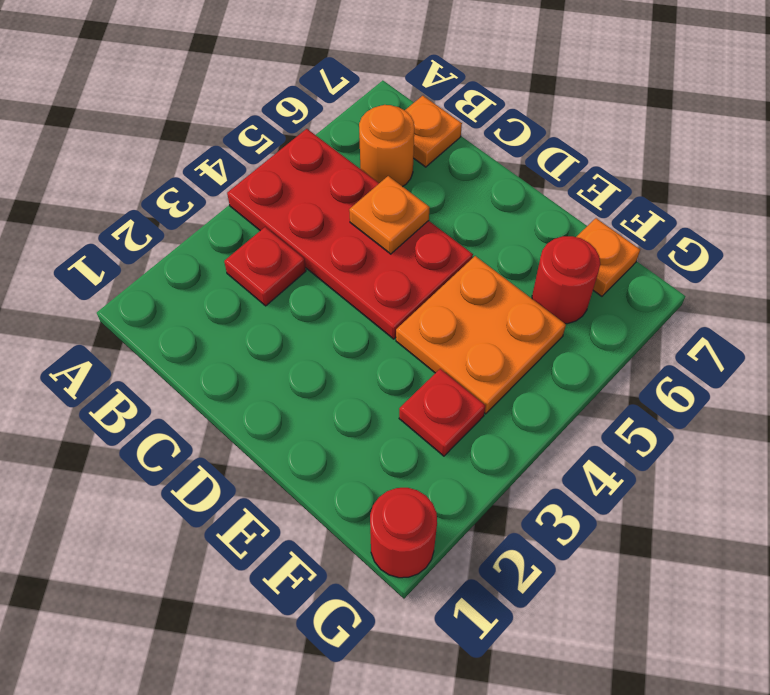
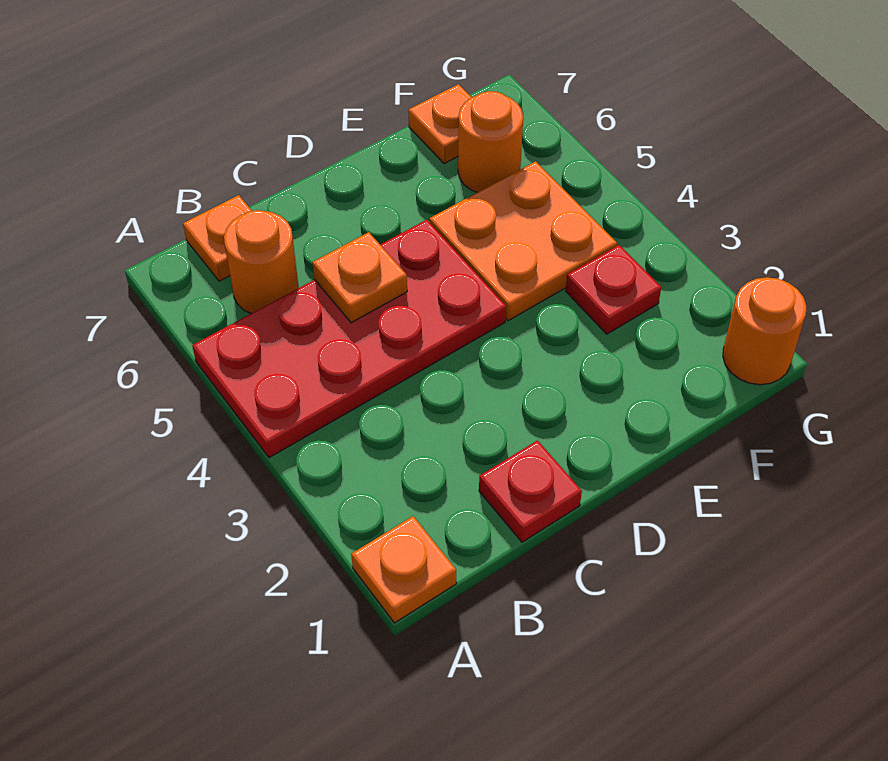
none -> orange 1x1 plate [351,516,456,623]
red 1x1 plate [224,227,306,306] -> red 1x1 plate moved to [479,441,582,542]
red 1x1 round brick [532,236,600,324] -> orange 1x1 round brick [458,91,523,192]
red 1x1 round brick [370,488,437,578] -> orange 1x1 round brick [723,277,806,385]

